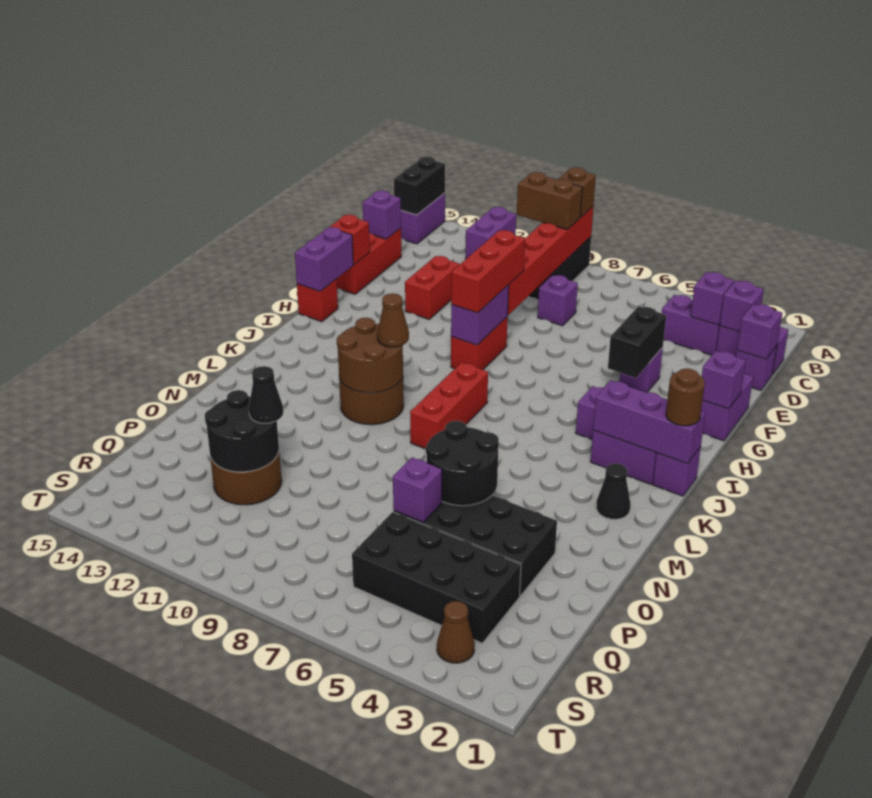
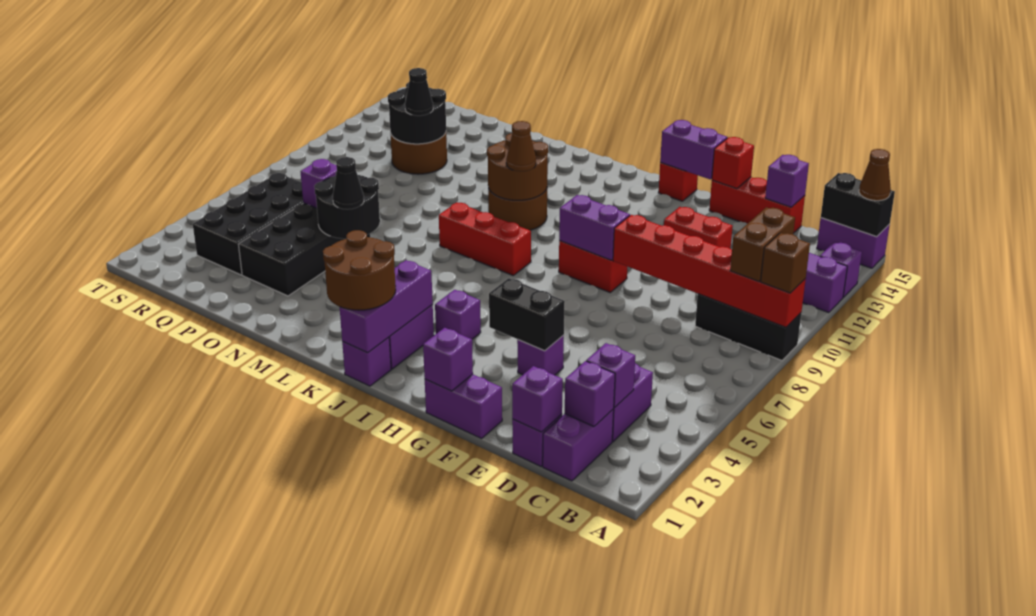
purple 1x1 brick [538,275,578,326] -> purple 1x1 brick moved to [820,242,862,297]
red 1x3 brick [451,230,525,313] -> none
brown 1x1 round brick [666,368,705,426] -> brown 2x2 round brick [323,230,396,310]
black 1x1 cone [596,463,630,519] -> black 1x1 cone moved to [333,157,364,209]
brown 1x1 cone [437,601,474,663] -> brown 1x1 cone moved to [859,149,891,201]

